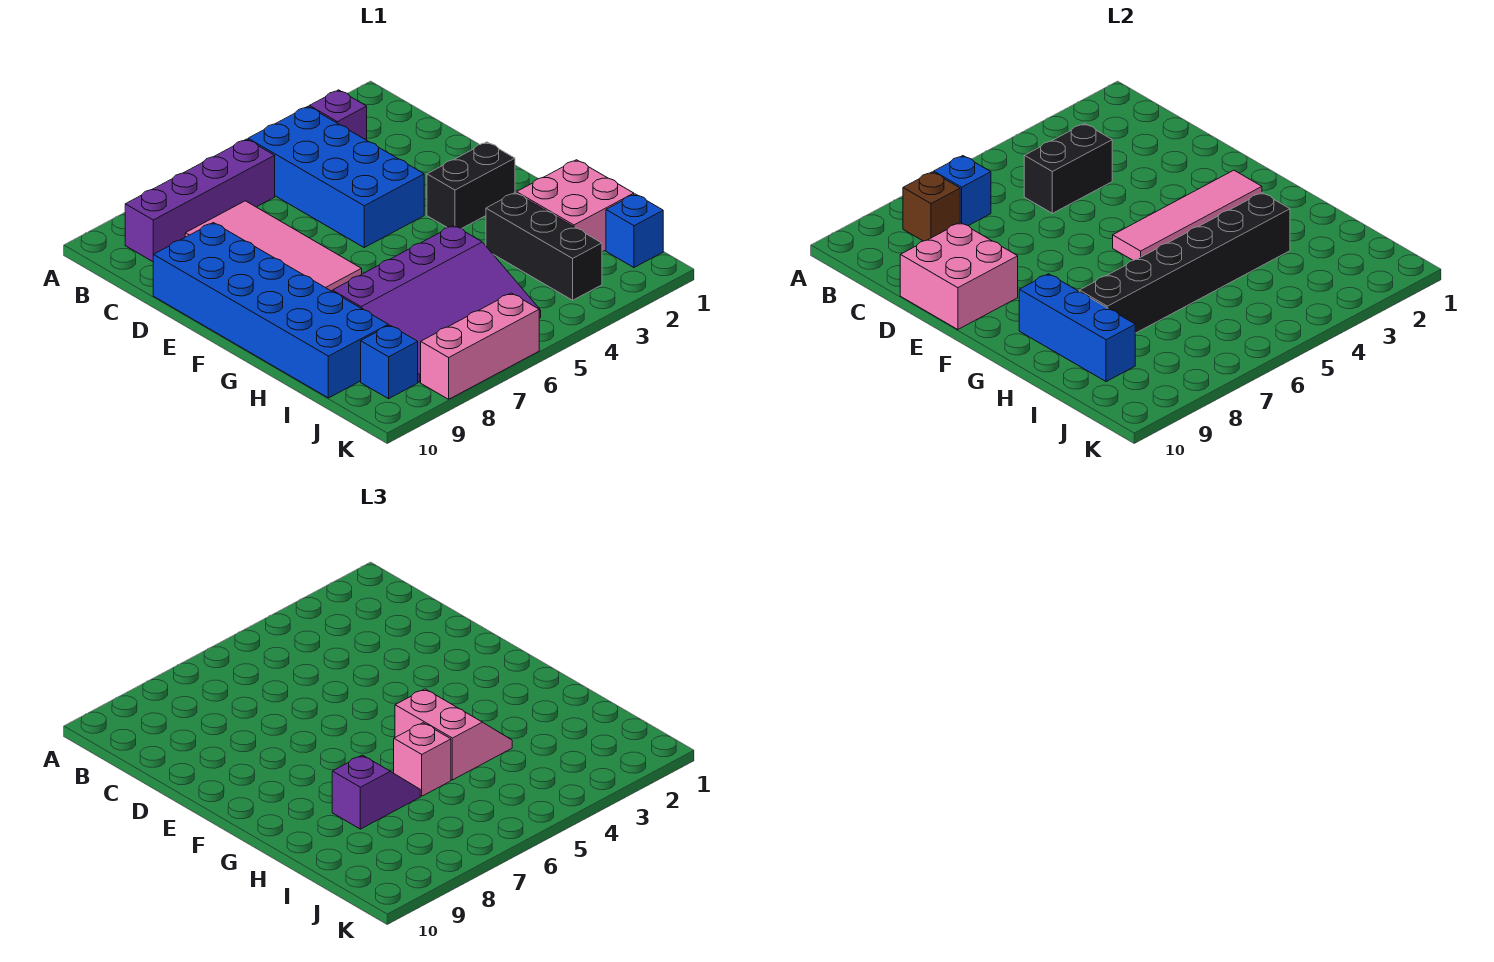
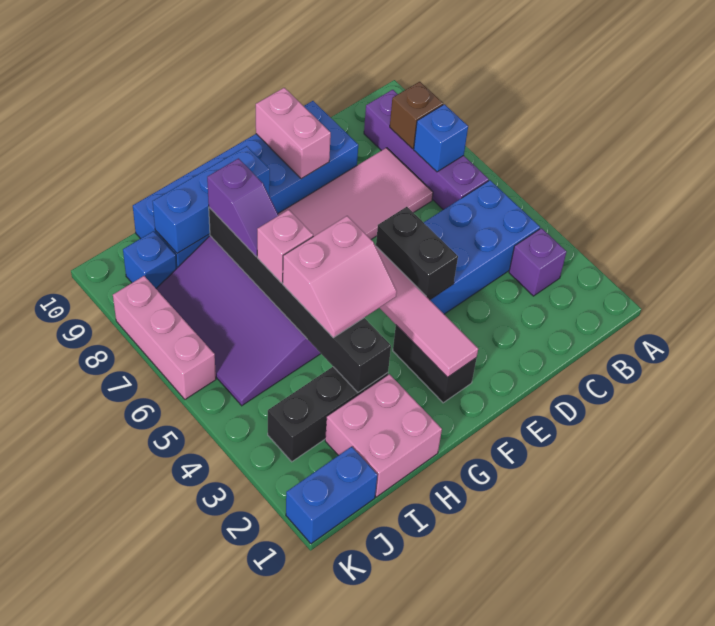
black 1x2 brick [1024,123,1112,213] -> black 1x2 brick moved to [376,207,458,300]
pink 2x2 brick [900,223,1018,330] -> pink 1x2 brick [256,88,331,179]
blue 1x1 brick [606,194,663,267] -> blue 1x2 brick [286,447,377,544]

